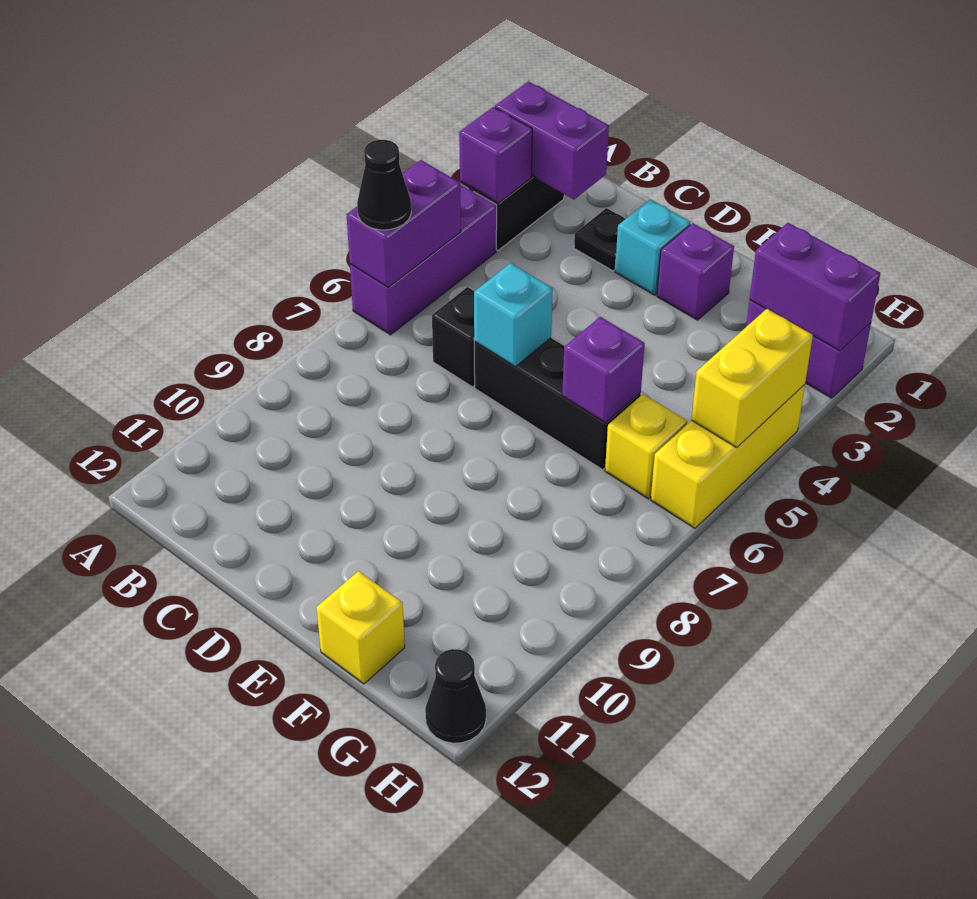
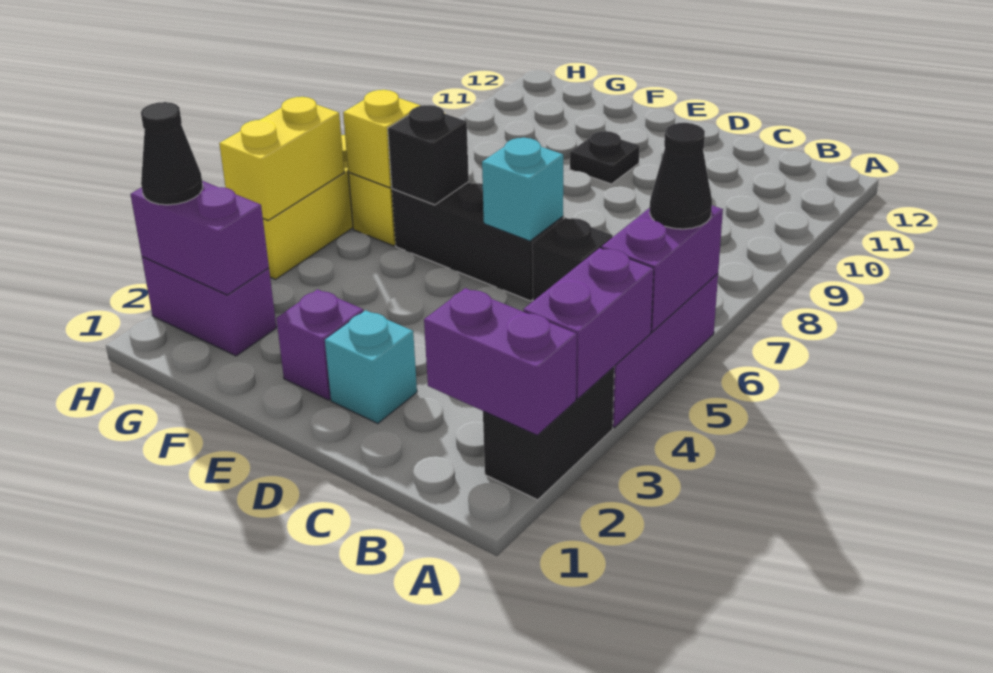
purple 1x1 brick [459,107,532,203] -> purple 1x2 brick [523,248,654,399]
black 1x1 plate [574,208,625,271] -> black 1x1 plate moved to [570,131,640,184]
purple 1x1 brick [562,317,645,423] -> black 1x1 brick [388,105,469,205]
yellow 1x1 brick [316,571,405,684] -> yellow 1x1 brick moved to [343,90,421,188]
black 1x1 cone [425,649,486,743] -> black 1x1 cone moved to [141,102,203,205]

